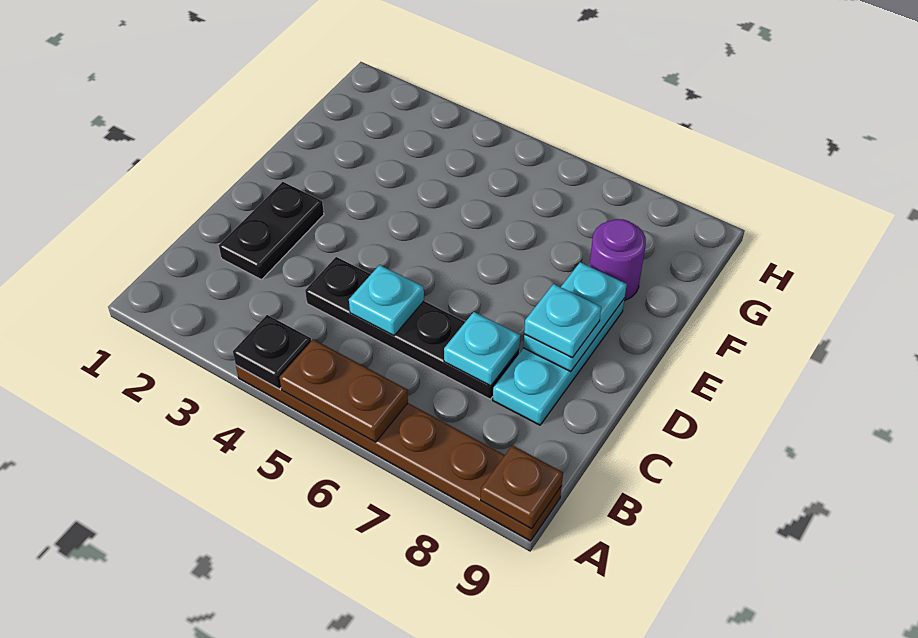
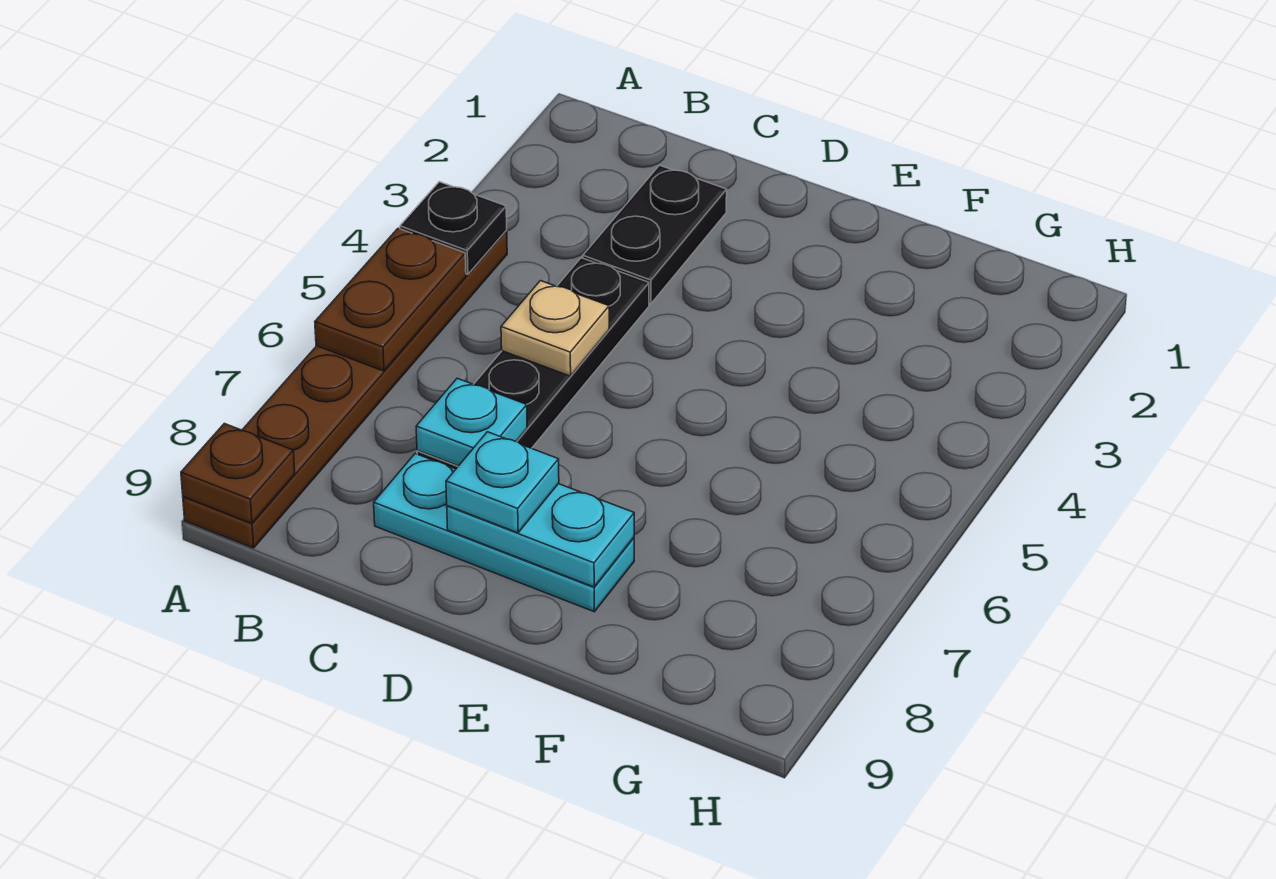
black 1x2 plate [219,182,324,280] -> black 1x2 plate turned to [583,165,727,304]
cyan 1x1 plate [349,265,424,336] -> tan 1x1 plate [501,281,609,376]
purple 1x1 round brick [589,219,646,301] -> none

